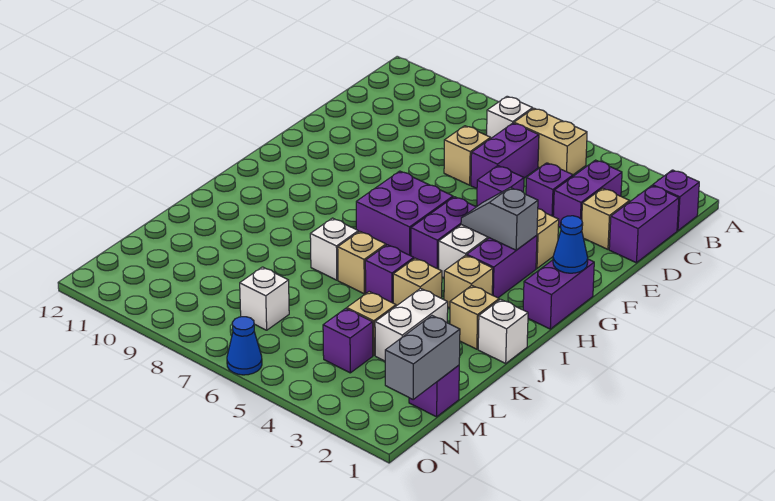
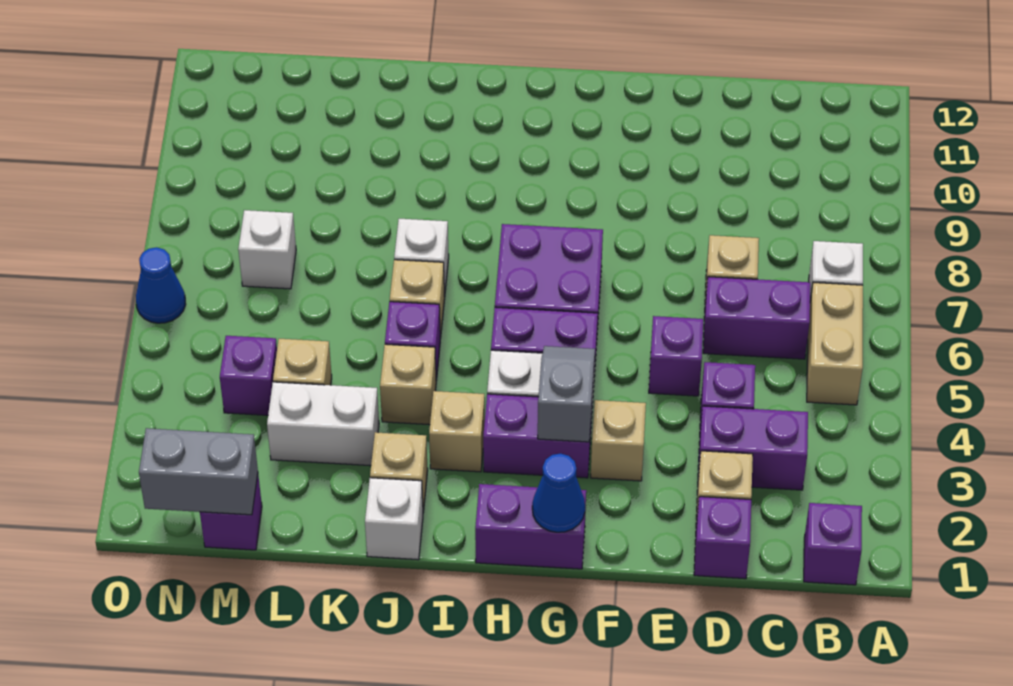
purple 1x2 brick [609,186,679,263] -> purple 1x1 brick [694,497,751,579]

